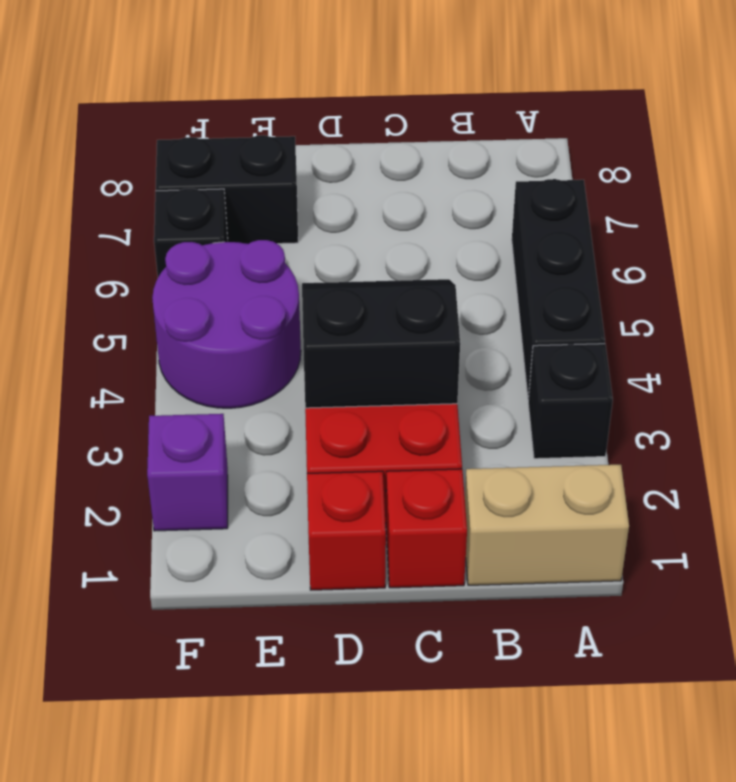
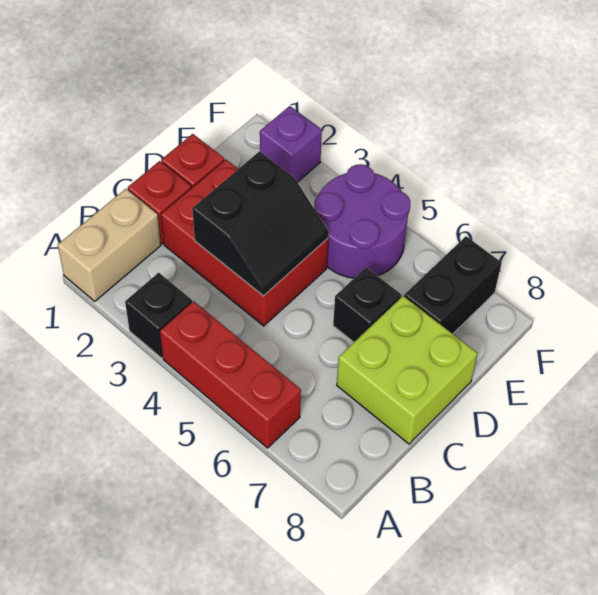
black 1x3 brick [512,179,605,400] -> red 1x3 brick [160,301,301,448]
none -> lime 2x2 brick [337,296,477,444]
black 1x1 brick [154,189,228,277] -> black 1x1 brick moved to [333,267,401,342]

